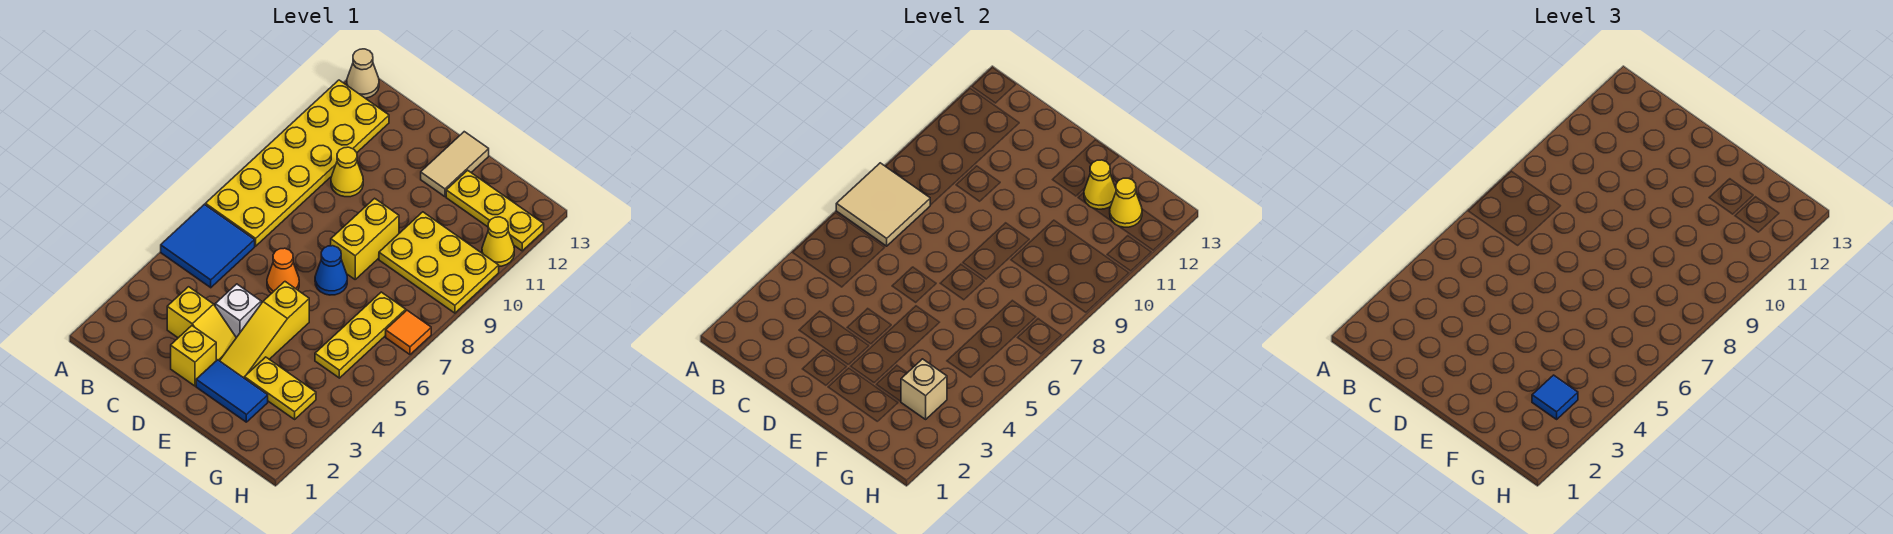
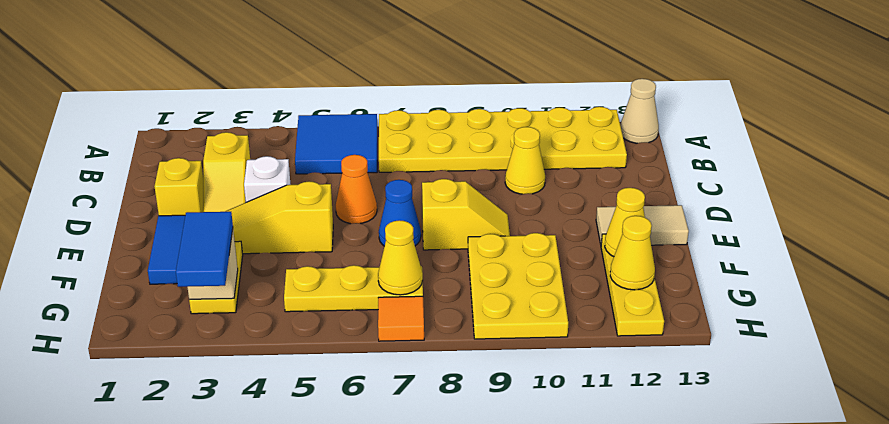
tan 2x2 tile [836,163,930,246] -> none
yellow 1x2 brick [331,198,399,279] -> yellow 1x2 slope [422,179,510,250]
blue 1x1 tile [1532,375,1578,419] -> blue 1x2 tile [176,212,233,287]
yellow 1x1 cone [482,217,514,266] -> yellow 1x1 cone moved to [378,220,423,295]

